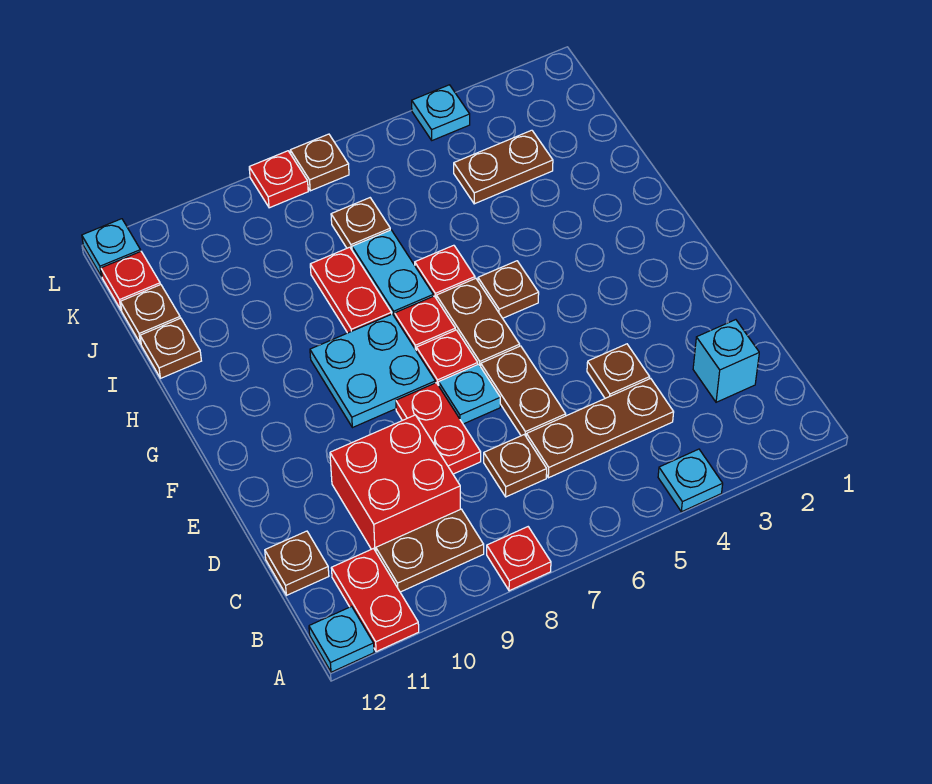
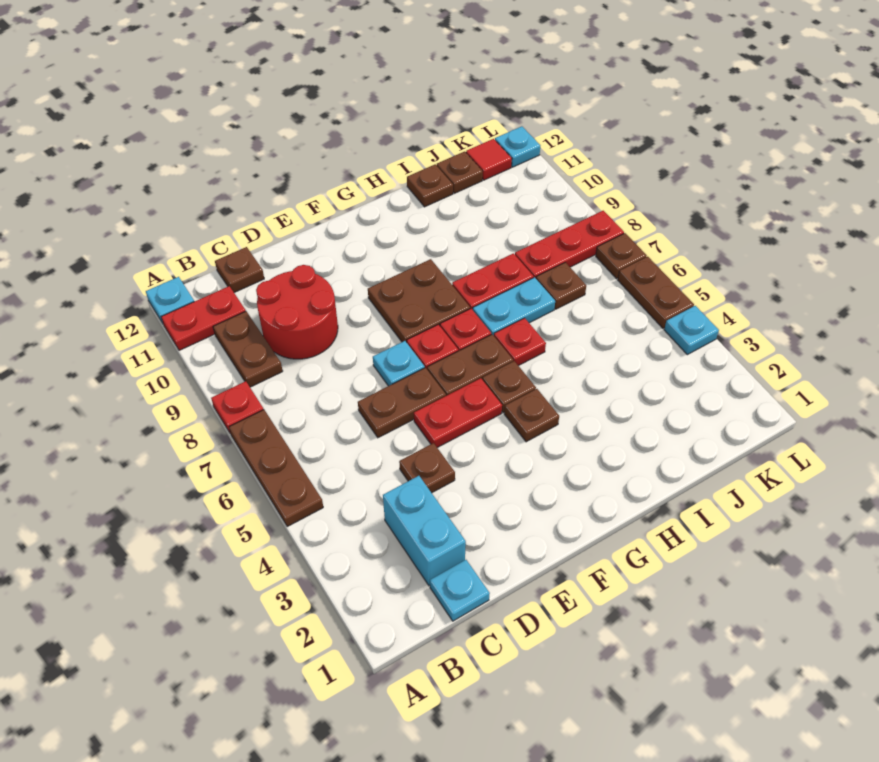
cyan 1x1 plate [658,449,723,512] -> cyan 1x1 plate moved to [430,560,490,621]
cyan 1x1 brick [693,320,759,402] -> cyan 1x2 brick [383,476,466,586]
brown 1x3 plate [526,378,674,478] -> brown 1x3 plate moved to [229,410,323,527]
brown 1x1 plate [484,435,547,497] -> brown 1x1 plate moved to [504,389,559,442]
red 2x2 brick [330,415,460,551] -> red 2x2 round brick [256,265,338,359]
red 1x2 plate [396,383,481,474] -> red 1x2 plate moved to [414,378,502,448]
cyan 2x2 plate [310,314,435,428] -> brown 2x2 plate [368,259,470,342]
brown 1x2 plate [454,130,553,204] -> brown 1x2 plate moved to [618,257,694,328]
red 1x1 plate [101,252,160,310] -> red 1x1 tile [466,139,512,180]
red 1x1 plate [249,151,308,208] -> red 1x3 plate [515,211,624,278]

